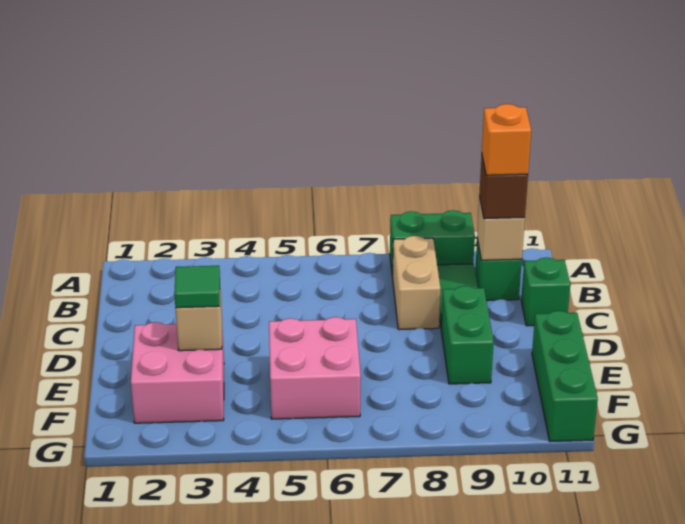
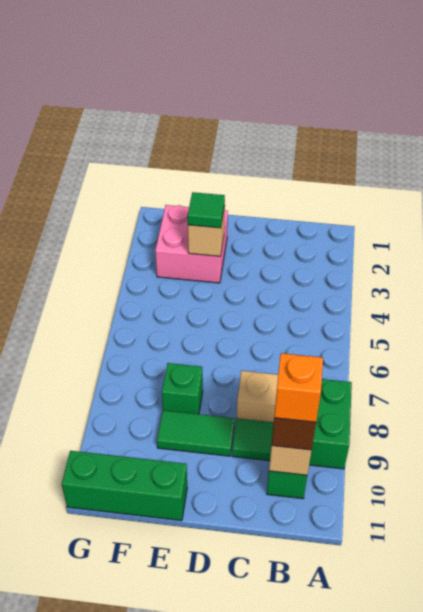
green 1x1 brick [521,258,570,326] -> green 1x1 brick moved to [162,363,203,414]
green 1x2 brick [441,286,494,384] -> green 1x2 tile [157,410,235,456]
pink 2x2 brick [269,317,361,419] -> none

